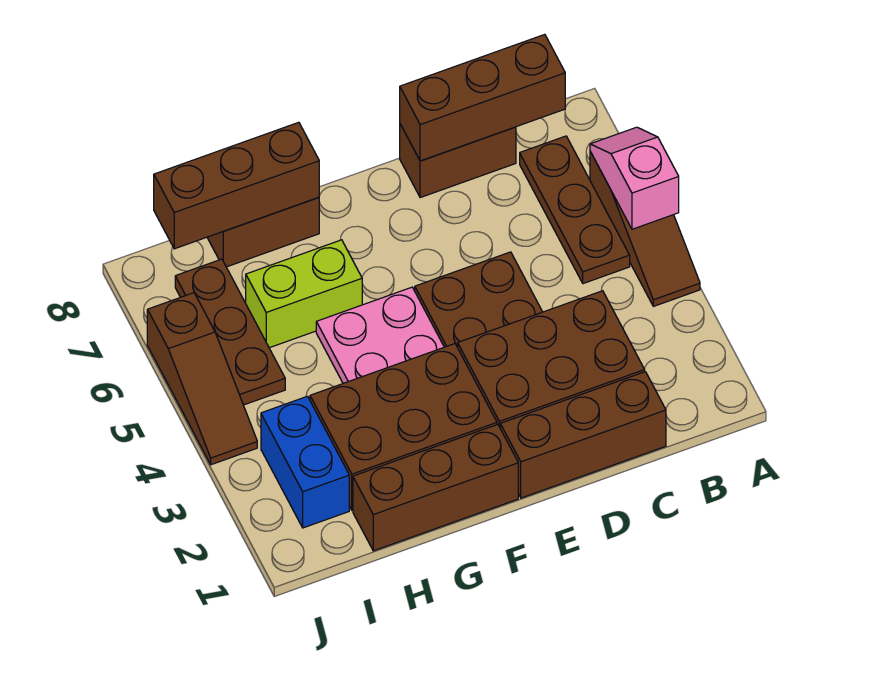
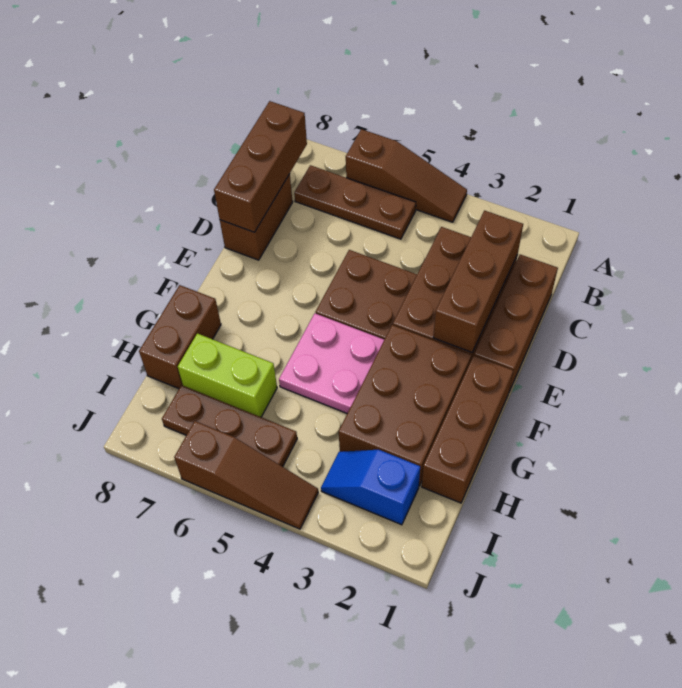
pink 1x2 slope [590,127,679,229] -> none
lime 1x2 brick [246,240,362,348] -> lime 1x2 brick turned to [178,333,277,417]
brown 1x3 brick [154,122,319,249] -> brown 1x3 brick moved to [433,211,523,352]
blue 1x2 brick [261,396,349,528] -> blue 1x2 slope [321,450,420,525]

